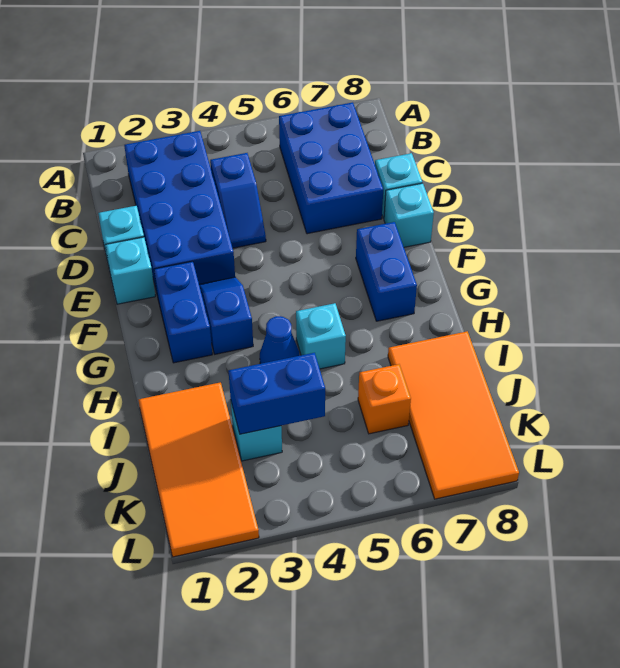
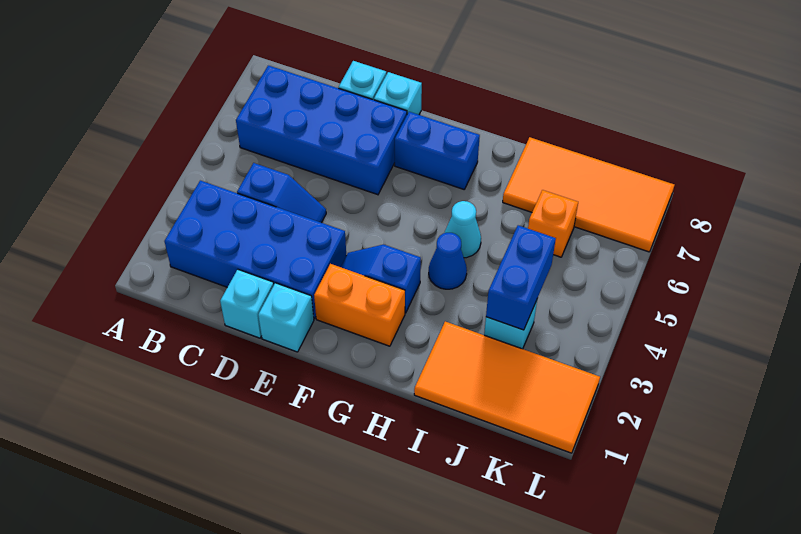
blue 2x3 brick [279,102,383,234] -> blue 2x4 brick [236,65,407,195]
blue 1x2 brick [154,261,212,363] -> orange 1x2 brick [314,264,405,346]
cyan 1x1 brick [296,303,346,369] -> cyan 1x1 cone [445,201,481,258]

